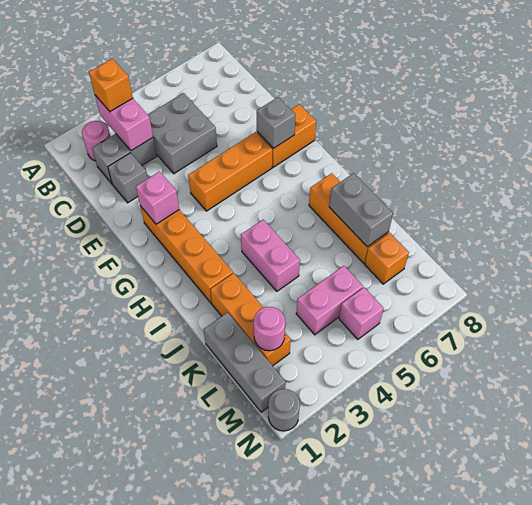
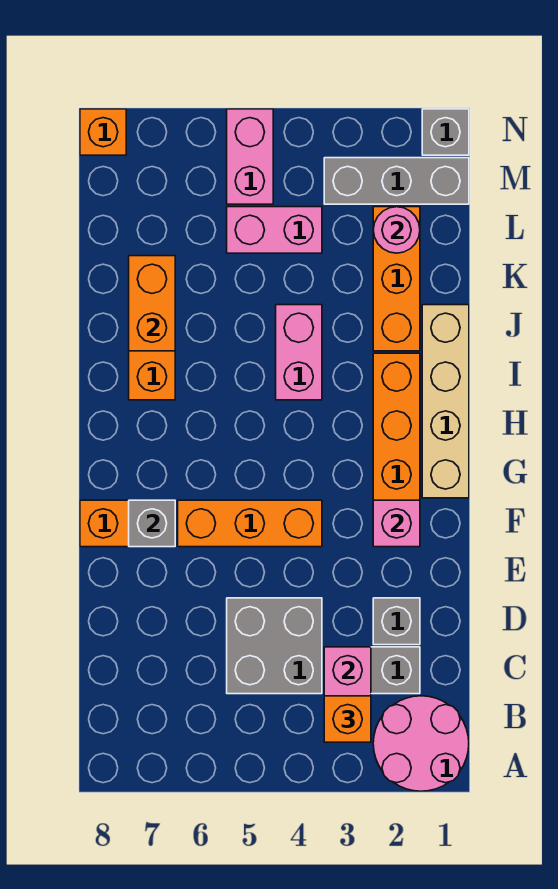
pink 1x1 round brick [82,121,111,161] -> pink 2x2 round brick [373,696,469,791]
none -> tan 1x4 brick [422,305,469,498]
grey 1x2 brick [329,173,393,247] -> orange 1x2 brick [129,256,175,351]
grey 1x3 brick [204,313,286,412] -> grey 1x3 brick turned to [324,158,469,204]
orange 1x1 brick [365,233,409,284] -> orange 1x1 brick moved to [80,109,126,155]
pink 1x1 brick [339,287,384,339] -> pink 1x2 brick [227,109,273,204]
grey 1x1 round brick [268,389,300,431] -> grey 1x1 brick [422,109,469,155]

